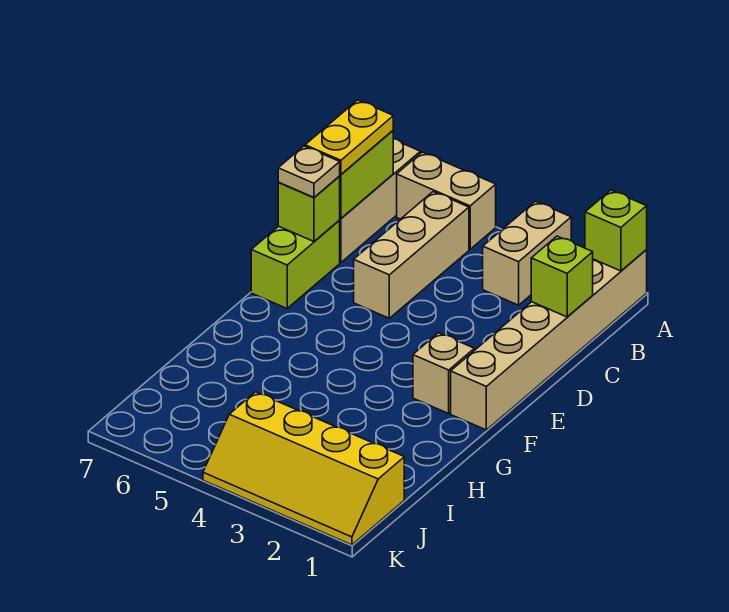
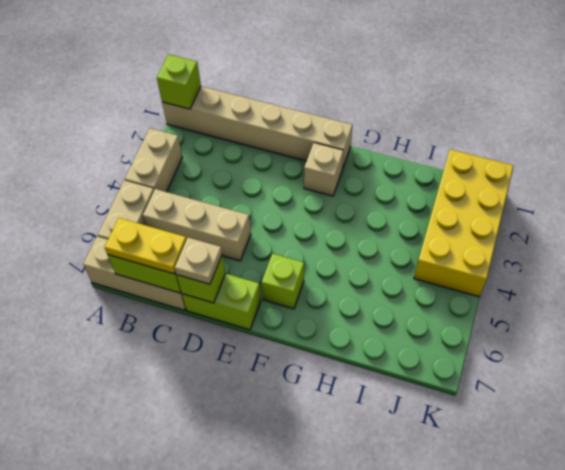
tan 1x2 brick [483,201,571,305] -> tan 1x2 brick turned to [125,128,182,192]
lime 1x1 brick [531,236,593,317] -> lime 1x1 brick moved to [262,254,304,309]
yellow 2x4 slope [203,392,404,545] -> yellow 2x4 brick [414,149,514,297]

